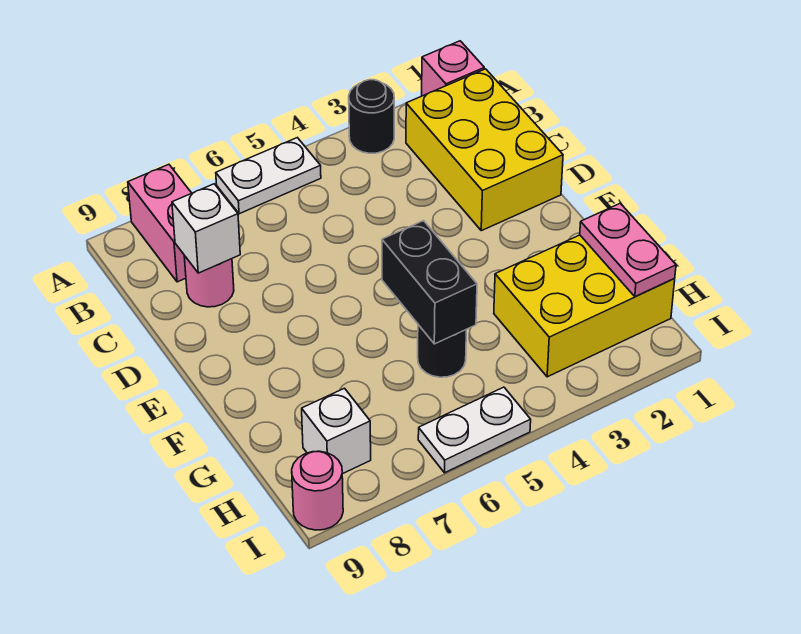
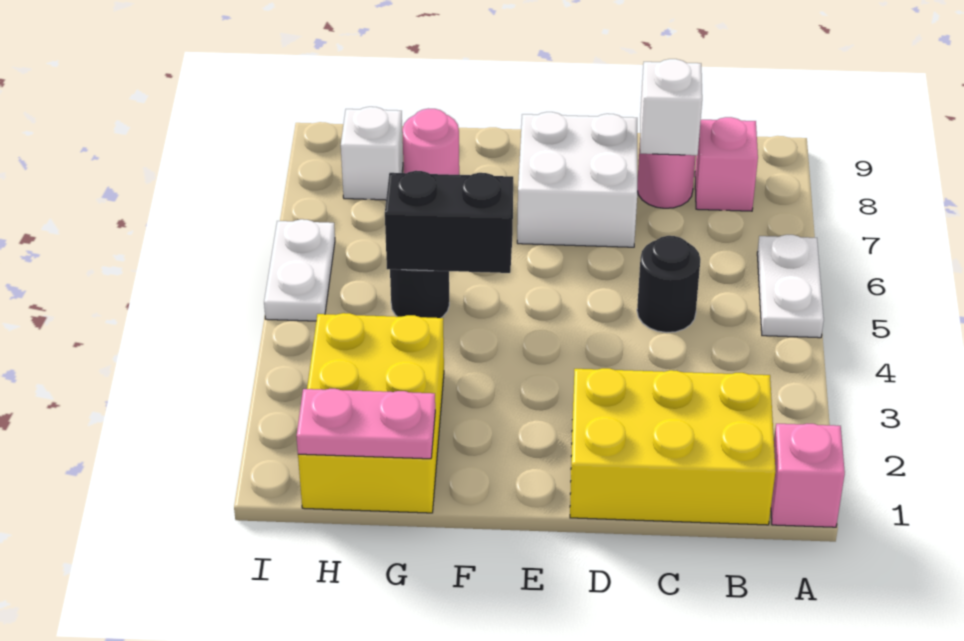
black 1x1 round brick [349,80,394,153] -> black 1x1 round brick moved to [637,236,700,333]
pink 1x2 brick [128,164,191,282] -> pink 1x1 brick [695,117,758,211]
none -> white 2x2 brick [517,112,637,247]
pink 1x1 round brick [292,451,343,530] -> pink 1x1 round brick moved to [402,109,459,175]

